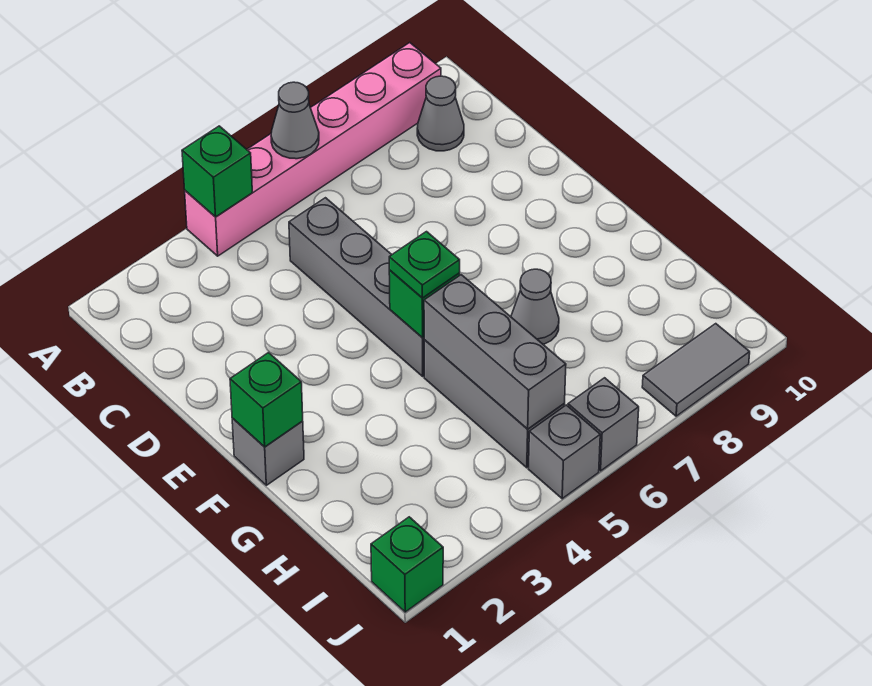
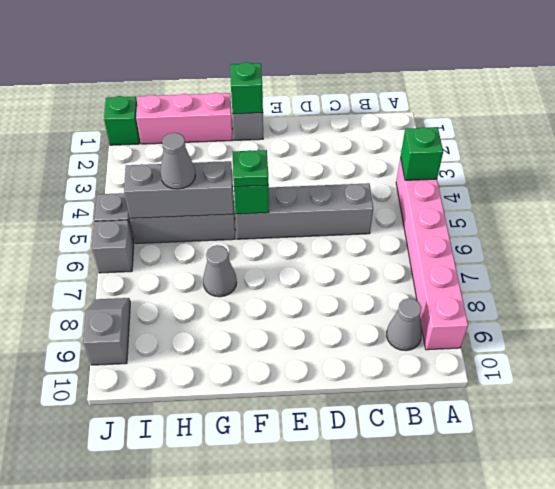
grey 1x1 cone [271,82,319,159] -> grey 1x1 cone moved to [160,133,195,189]
none -> pink 1x3 brick [136,93,232,144]
grey 1x2 tile [642,324,750,416] -> grey 1x2 slope [83,298,130,365]

